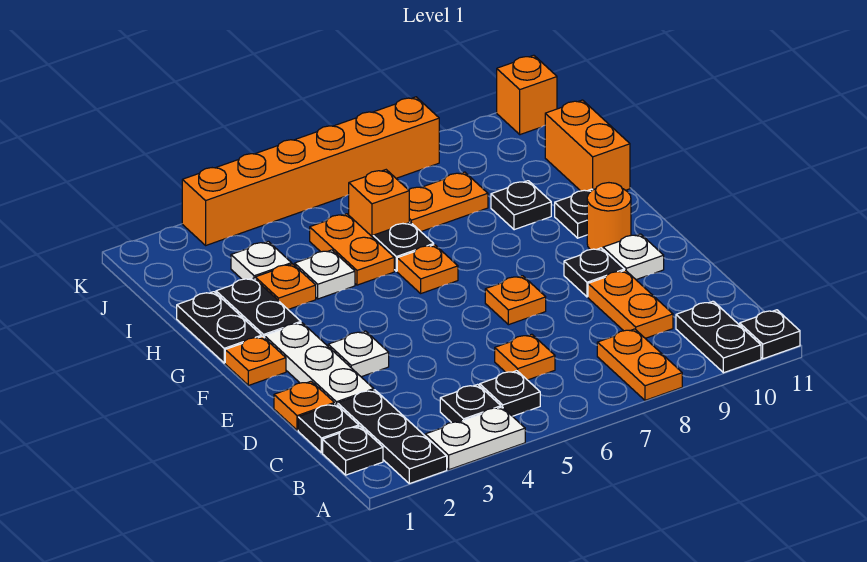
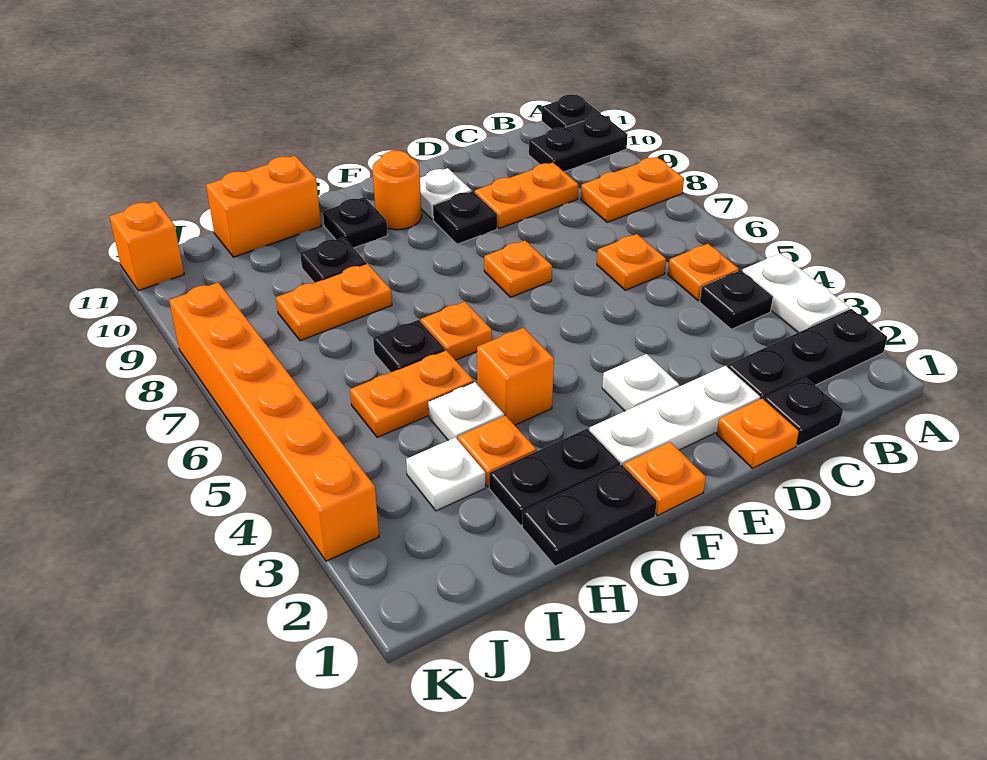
black 1x1 plate [323,426,383,475] -> none
black 1x1 plate [480,371,540,416] -> orange 1x1 plate [668,244,739,301]
orange 1x1 brick [349,170,409,237] -> orange 1x1 brick moved to [477,328,554,425]
orange 1x2 plate [409,172,488,231] -> orange 1x2 plate turned to [276,264,392,341]

